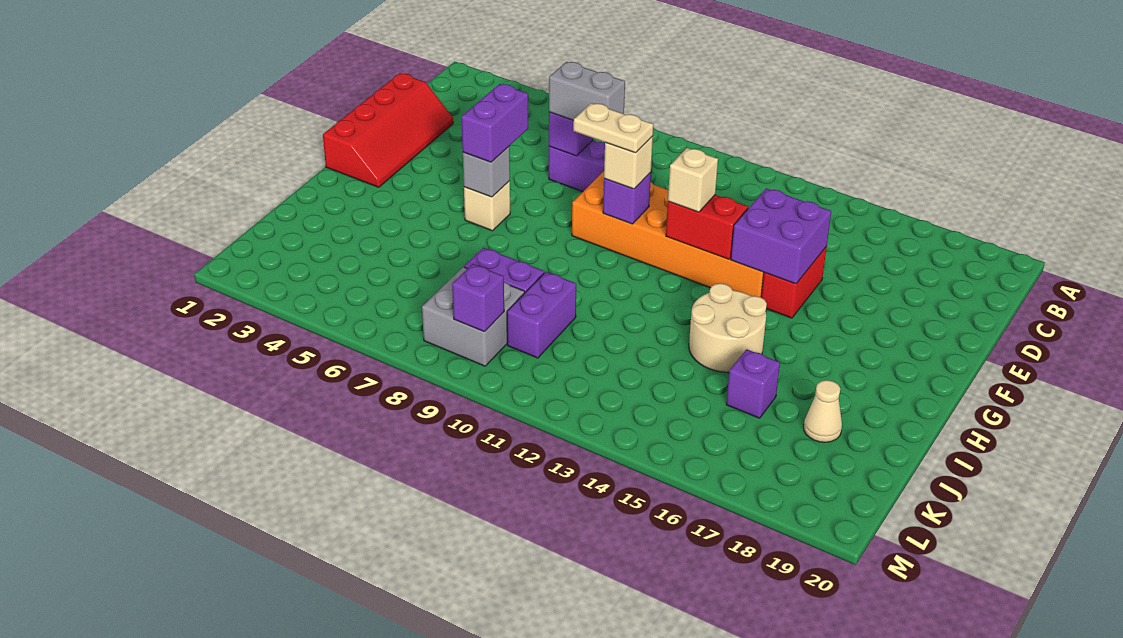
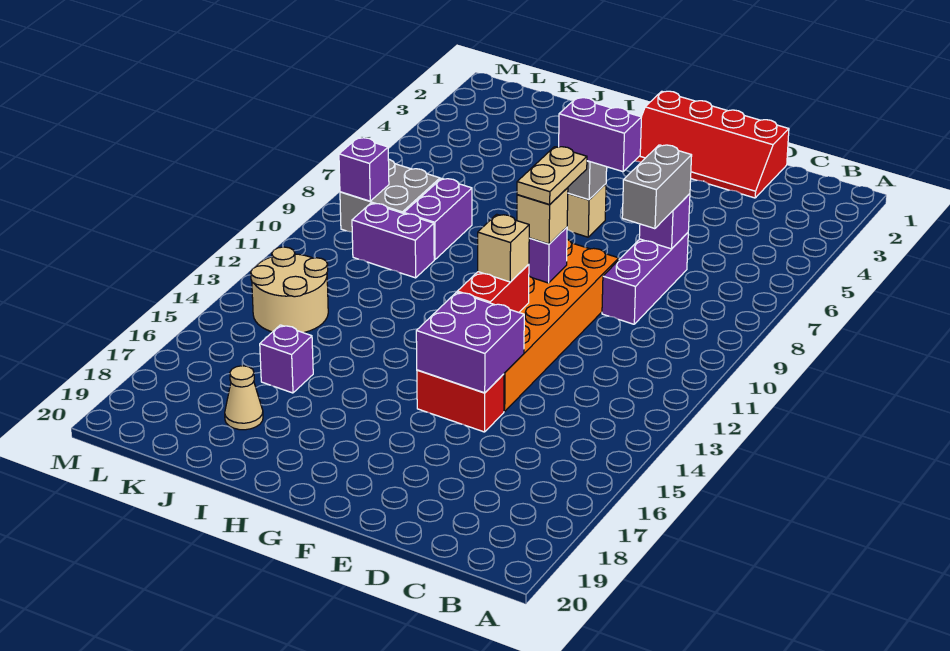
tan 2x2 round brick [689,283,767,372] -> tan 2x2 round brick moved to [251,247,328,333]

